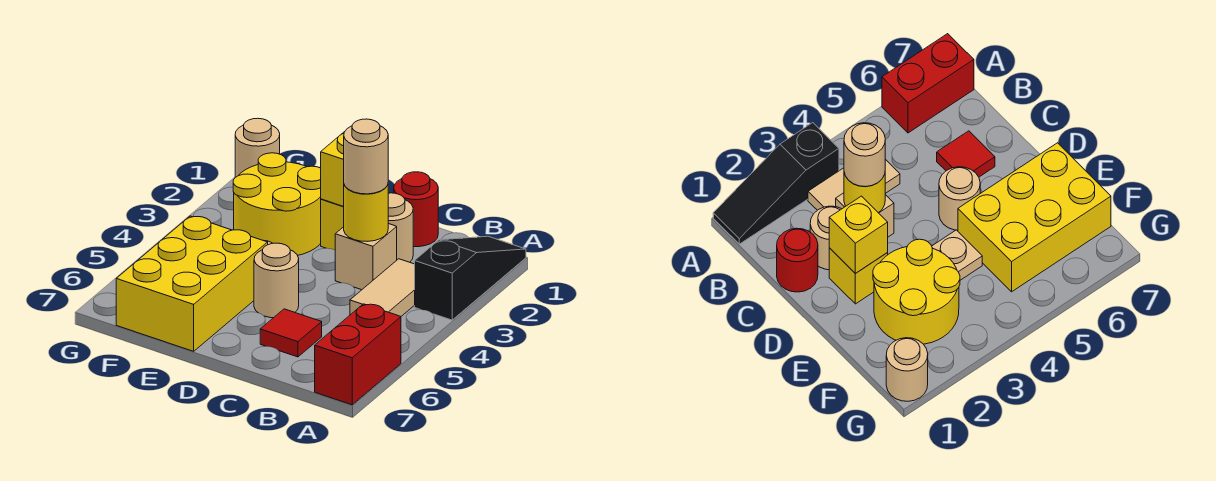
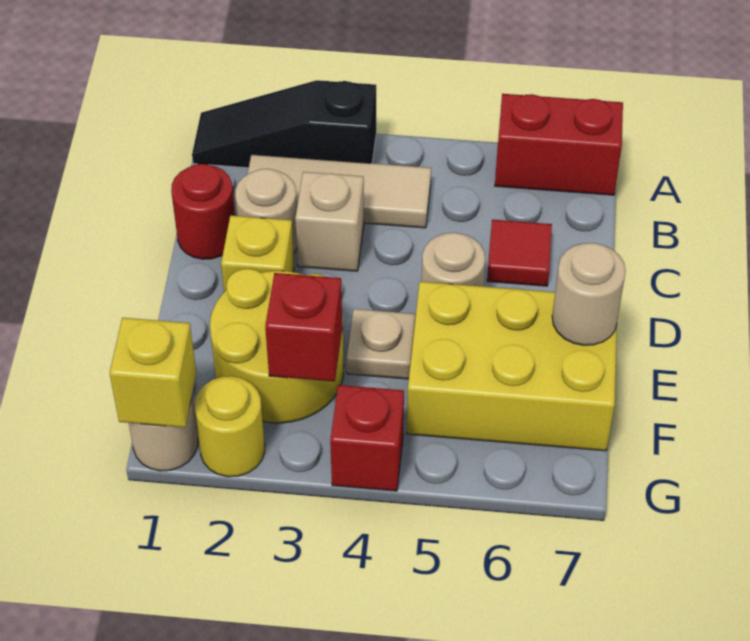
tan 1x2 tile [350,259,415,316] -> tan 1x3 tile [248,154,431,228]
yellow 1x1 round brick [344,185,388,241] -> yellow 1x1 round brick moved to [195,376,265,477]
tan 1x1 round brick [344,119,388,194] -> tan 1x1 round brick moved to [552,243,626,345]
yellow 1x1 brick [321,132,344,207] -> yellow 1x1 brick moved to [110,318,196,428]
none -> red 1x1 brick [265,273,342,381]
none -> red 1x1 brick [330,385,404,491]

